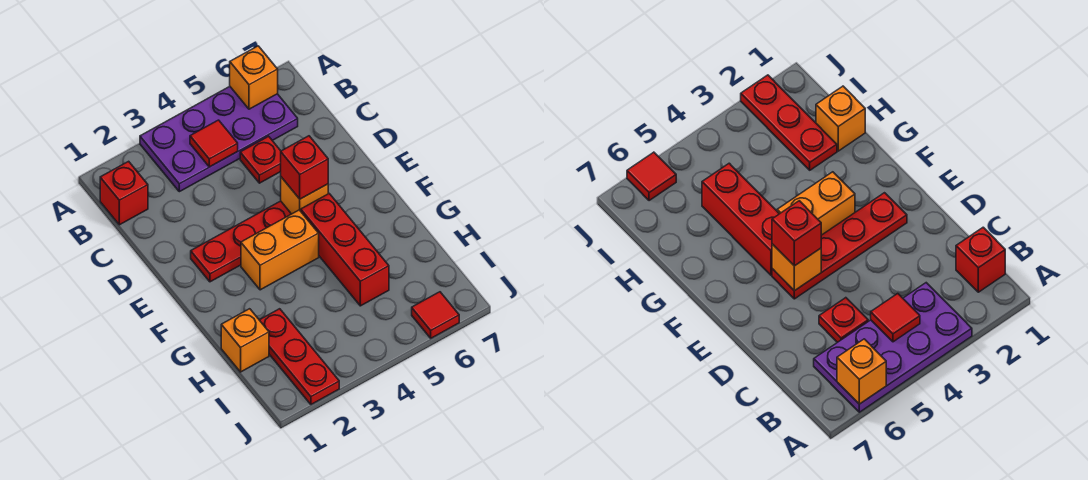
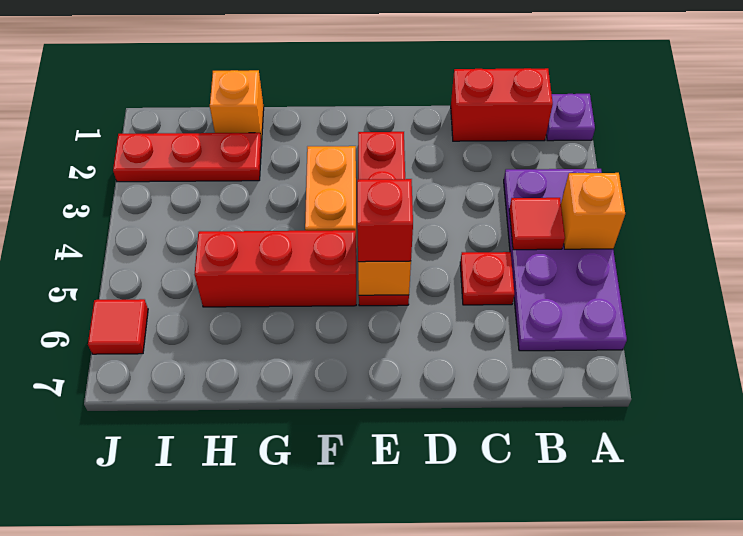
none -> purple 1x1 plate [546,94,595,141]
orange 1x1 brick [230,46,278,109] -> orange 1x1 brick moved to [561,173,625,249]
red 1x1 brick [100,161,148,225] -> red 1x2 brick [451,68,553,141]

